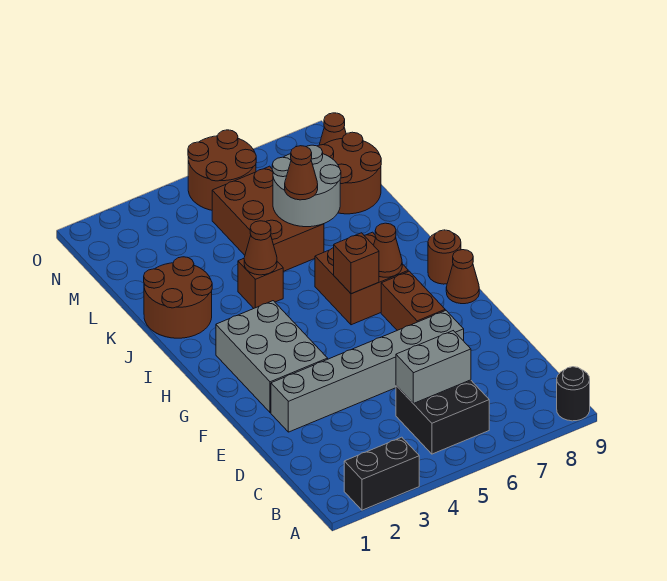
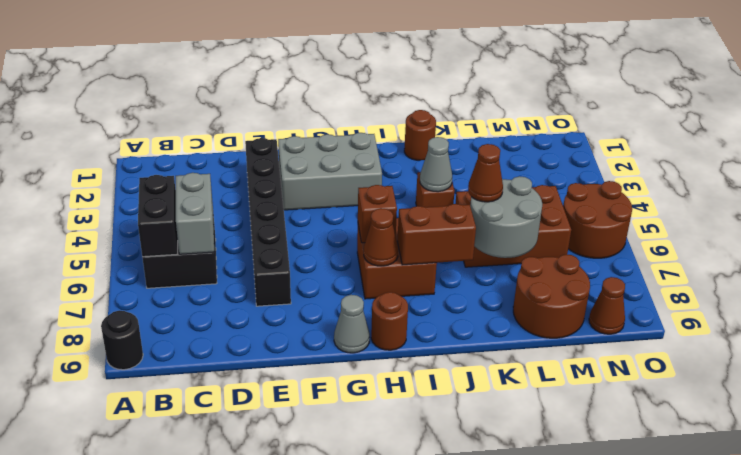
black 1x2 brick [344,437,419,510] -> black 1x2 brick moved to [138,175,178,257]
grey 1x6 brick [271,310,464,432] -> black 1x6 brick [245,138,291,306]
brown 1x2 brick [381,271,445,330] -> brown 1x2 brick moved to [397,204,476,265]
brown 1x1 cone [446,250,479,304] -> grey 1x1 cone [334,295,370,353]
brown 2x2 round brick [144,257,212,338] -> brown 1x1 round brick [404,110,436,160]
brown 1x1 cone [244,221,277,275] -> grey 1x1 cone [420,137,452,192]

